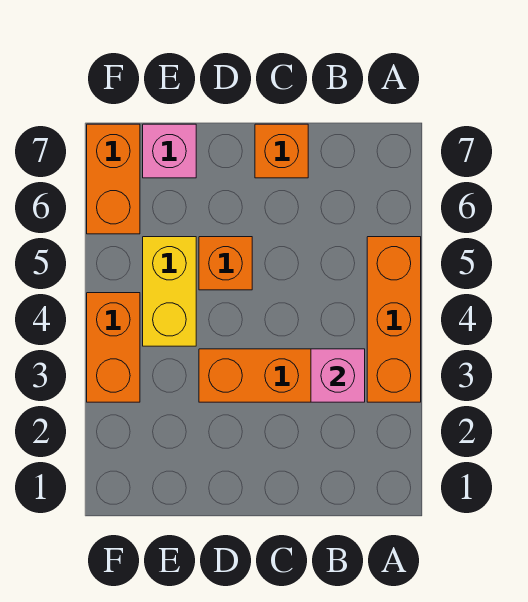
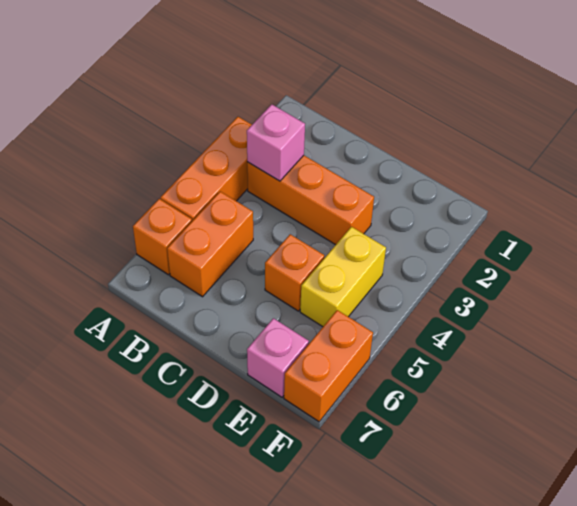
orange 1x1 brick [255,124,308,178] -> orange 1x1 brick moved to [133,199,192,275]
orange 1x2 brick [87,293,140,402] -> orange 1x2 brick moved to [167,191,253,297]

